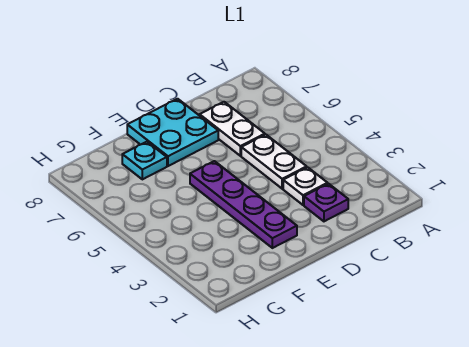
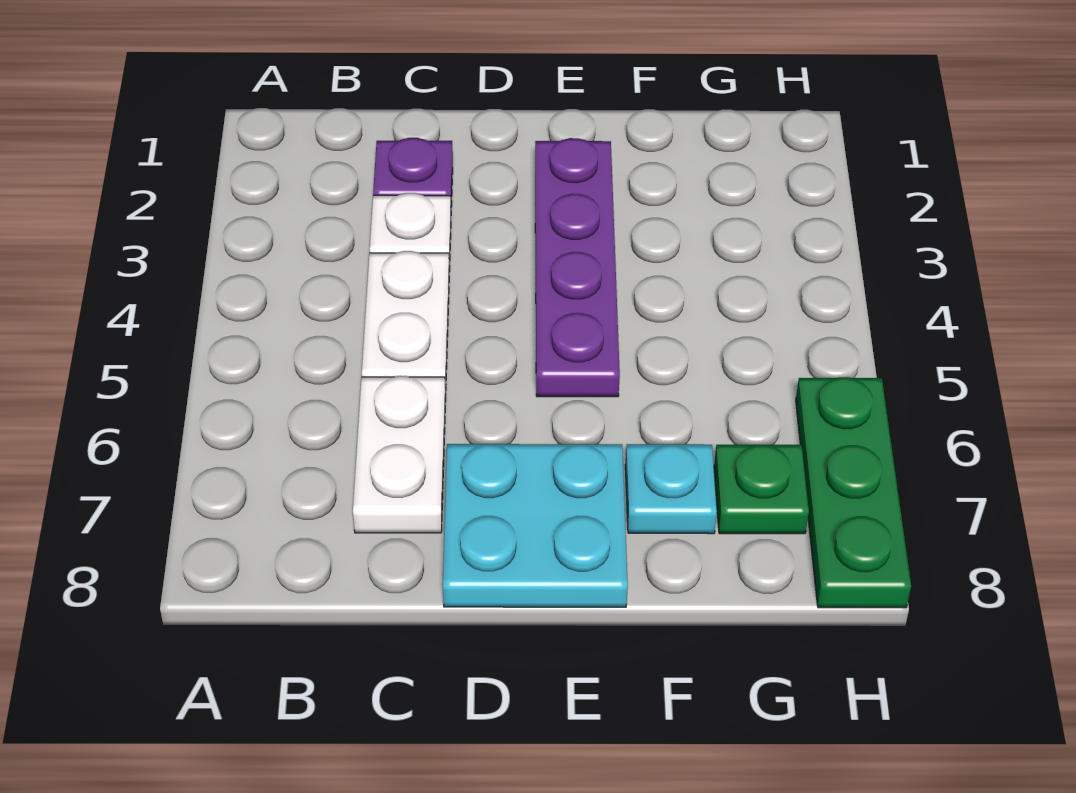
none -> green 1x1 plate [714,445,809,534]
none -> green 1x3 plate [796,377,911,608]

